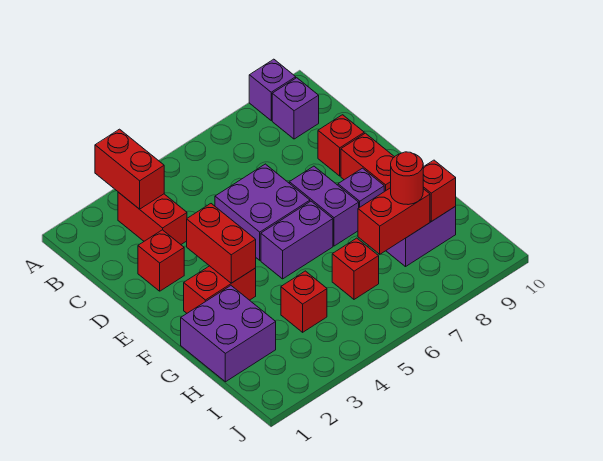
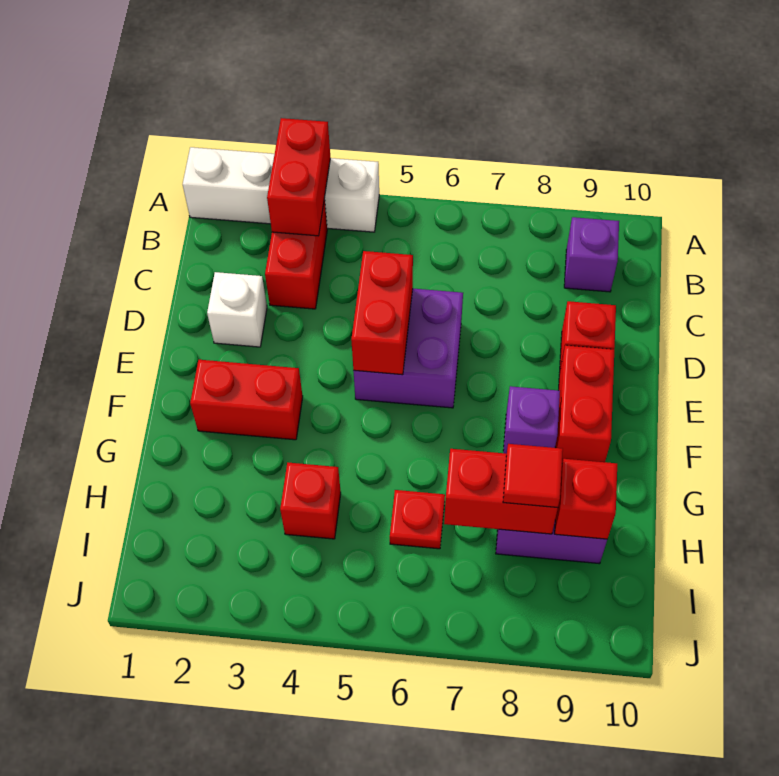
none -> white 1x4 brick [183,147,379,232]
purple 1x1 brick [249,59,296,120] -> none
red 1x1 brick [138,230,184,291] -> white 1x1 brick [207,272,267,347]
red 1x2 brick [187,204,256,283] -> red 1x2 brick moved to [351,251,413,375]
purple 1x2 brick [289,166,359,246] -> none
purple 1x2 brick [261,201,333,279] -> none
purple 2x2 brick [181,286,276,382] -> none
red 1x1 brick [332,238,379,299] -> red 1x1 plate [390,490,445,549]
red 1x1 round brick [391,152,423,205] -> red 1x1 tile [503,444,563,508]

